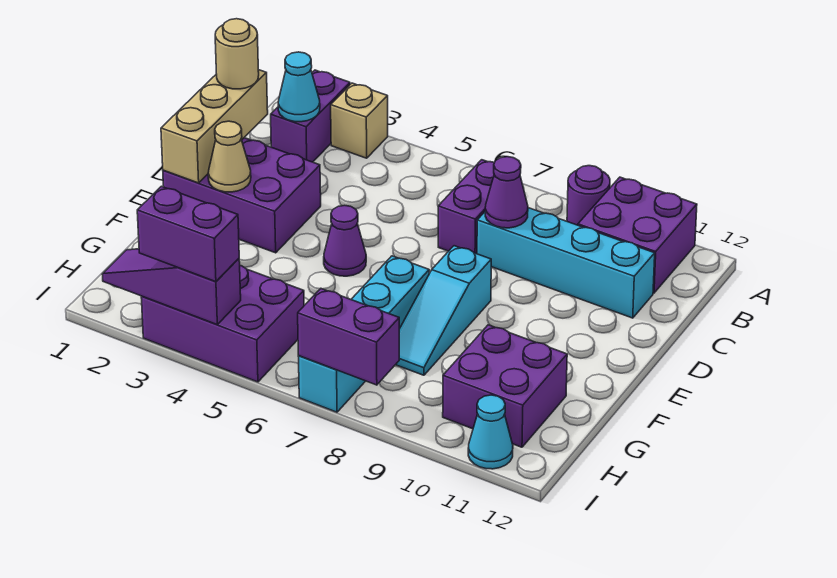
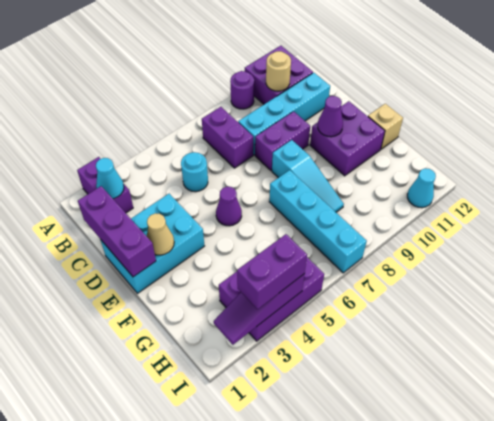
tan 1x1 brick [331,83,388,158] -> tan 1x1 brick moved to [368,104,403,149]
tan 1x3 brick [161,70,268,183] -> purple 1x3 brick [78,186,156,277]
tan 1x1 round brick [215,19,259,89] -> tan 1x1 round brick moved to [266,51,291,91]
none -> cyan 1x1 round brick [181,152,208,192]
purple 1x1 cone [485,157,528,228] -> purple 1x1 cone moved to [318,96,343,137]
purple 2x3 brick [163,138,321,253] -> cyan 2x3 brick [100,194,204,293]
purple 2x2 brick [443,325,567,447] -> purple 2x2 brick moved to [310,101,385,176]
purple 1x2 brick [298,288,399,385] -> purple 1x2 brick moved to [255,111,310,171]

